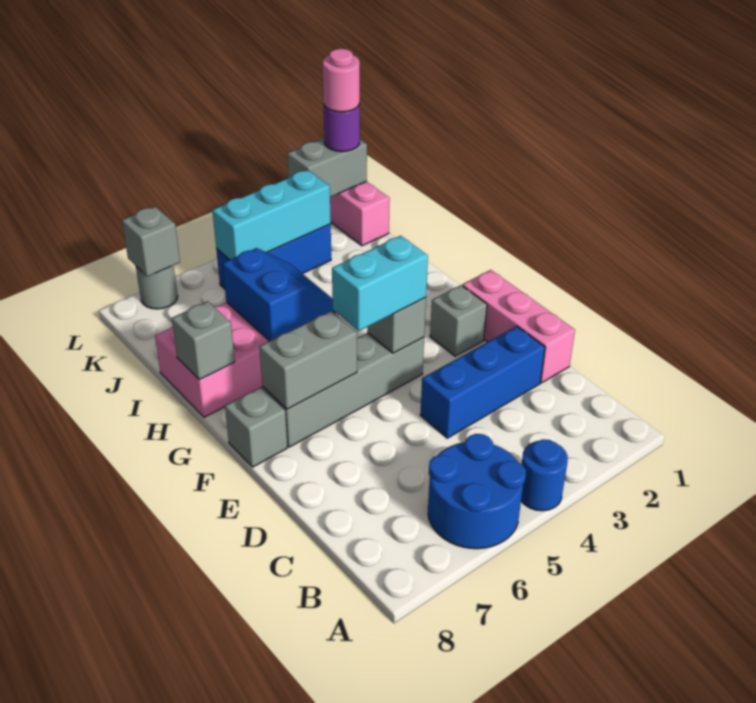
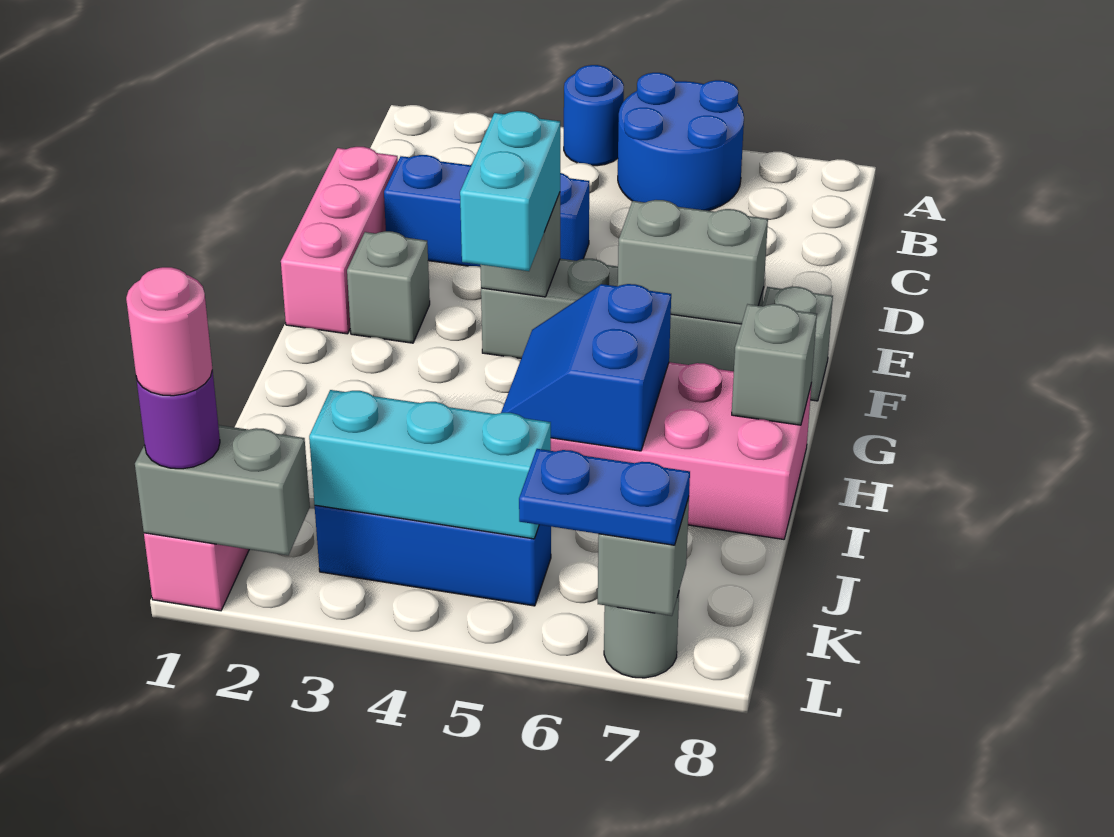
cyan 1x2 brick [332,236,428,331] -> cyan 1x2 brick turned to [460,111,560,271]
none -> blue 1x2 plate [519,449,690,545]

